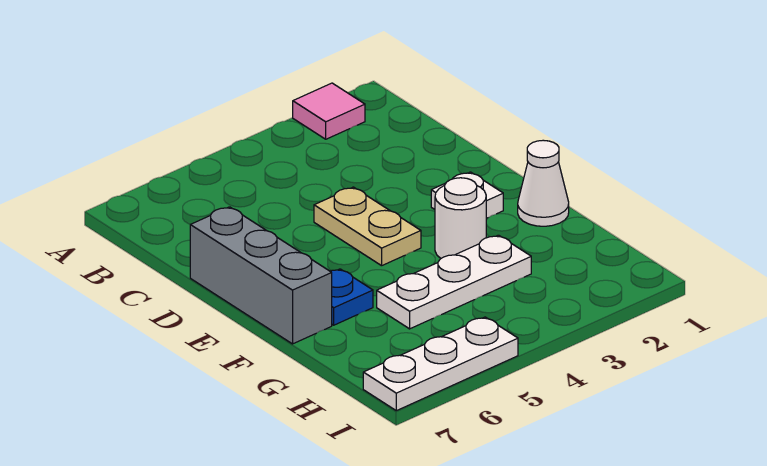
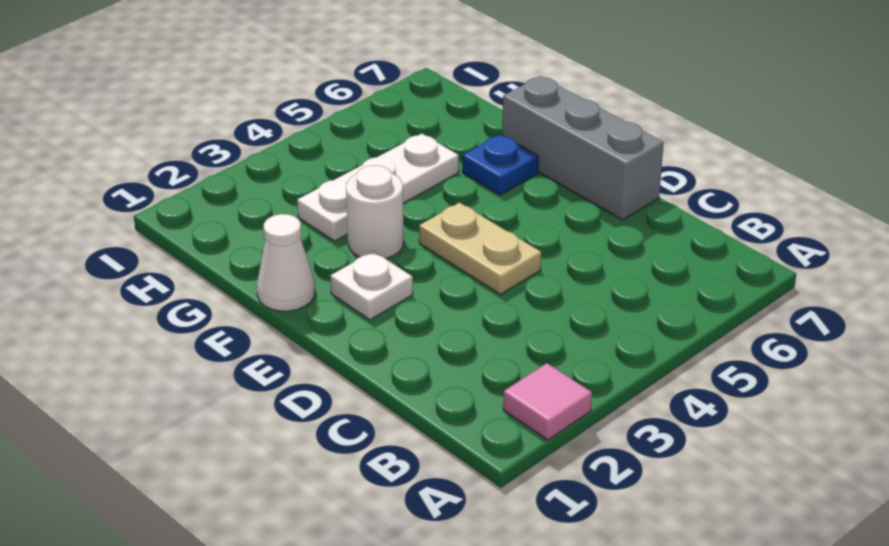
white 1x3 plate [363,317,518,411] -> none

